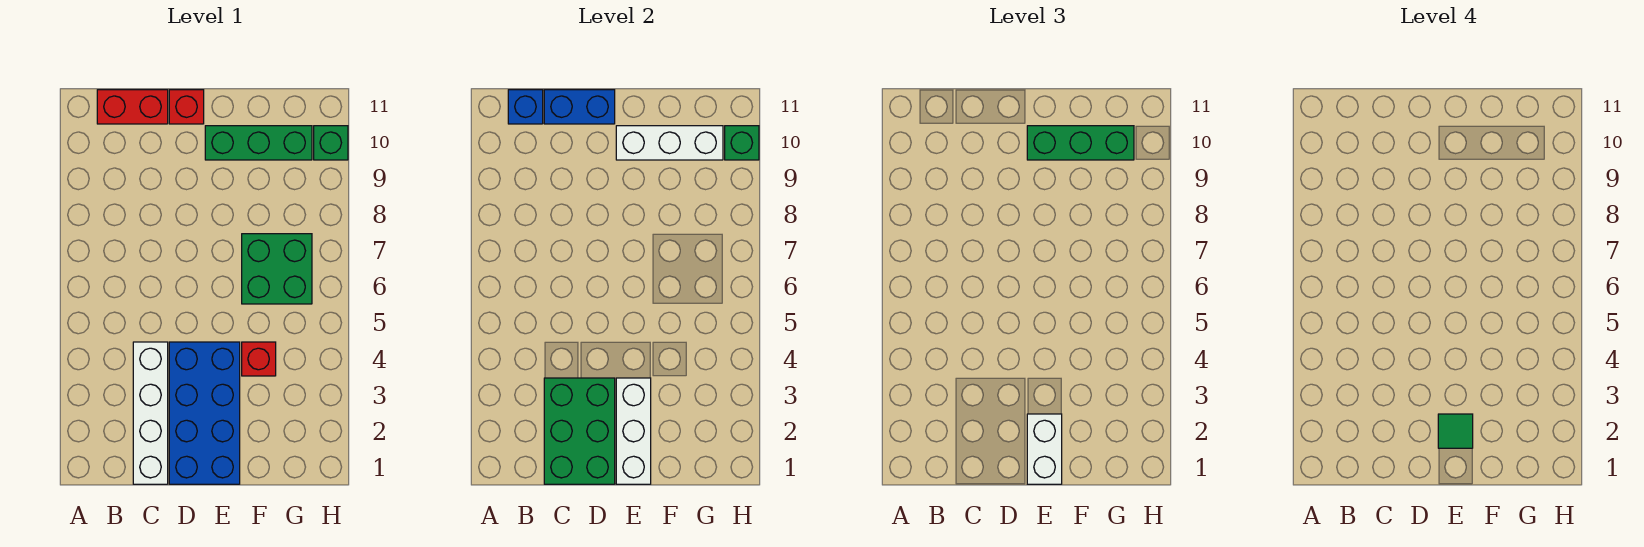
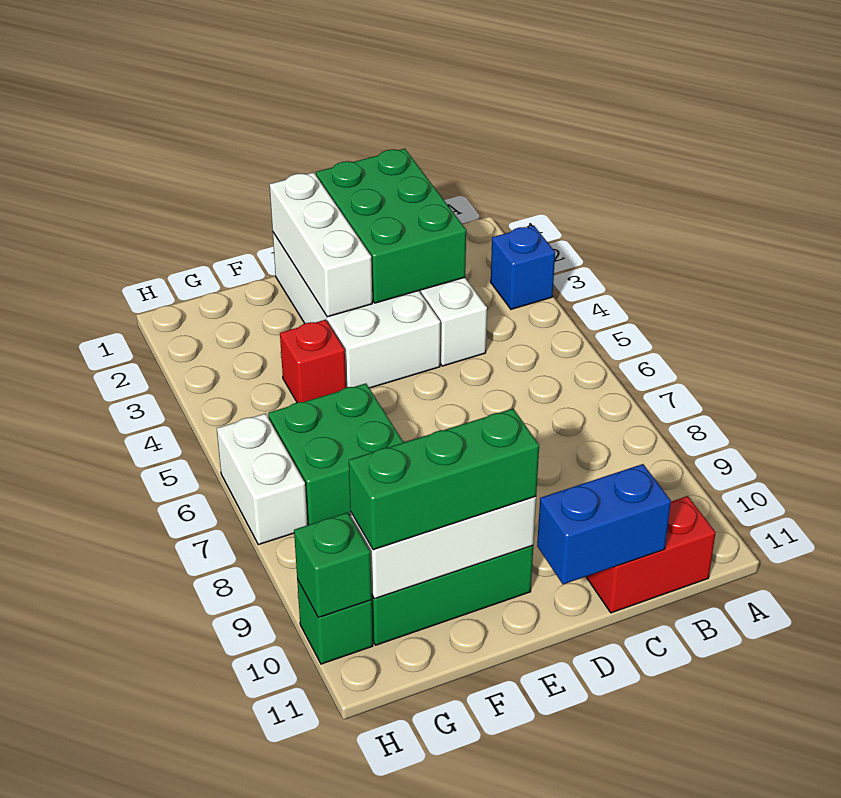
blue 1x1 brick [508,90,543,124] -> blue 1x1 brick moved to [491,226,555,309]
blue 2x4 brick [169,342,240,484] -> white 2x4 brick [273,233,440,388]
red 1x1 brick [169,90,204,124] -> none
white 1x2 brick [1027,414,1062,484] -> white 1x2 brick moved to [217,414,307,545]
green 1x1 tile [1438,414,1473,448] -> none

